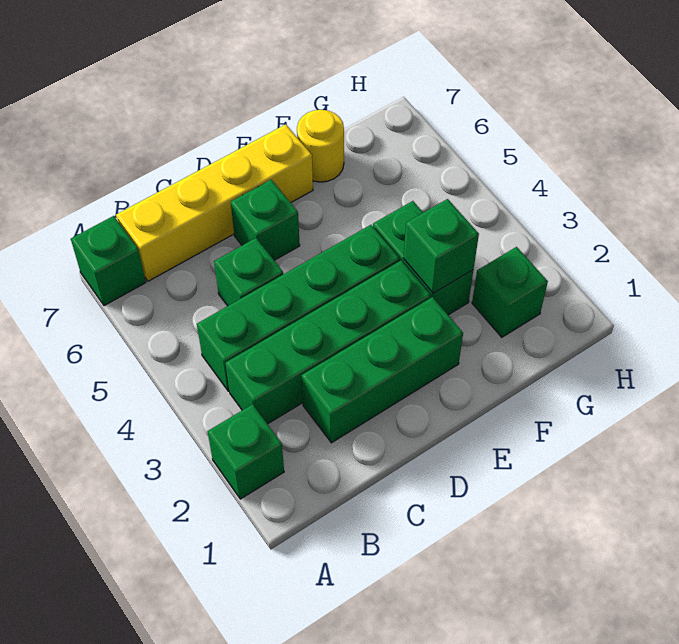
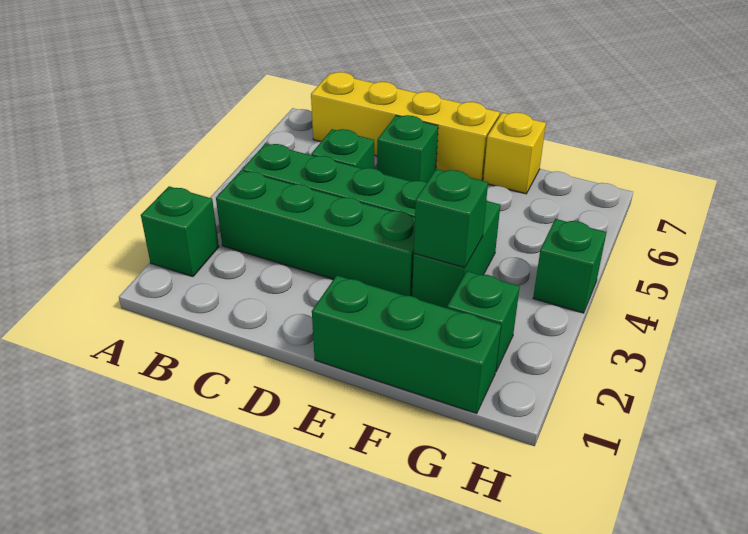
green 1x1 brick [71,216,146,306] -> green 1x1 brick moved to [533,219,606,313]
green 1x3 brick [302,297,463,443] -> green 1x3 brick moved to [312,275,501,413]
yellow 1x1 round brick [297,110,344,182] -> yellow 1x1 brick [483,112,546,194]

